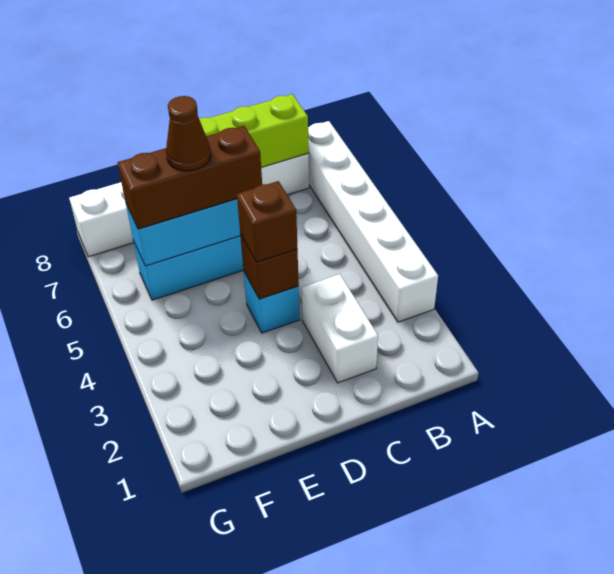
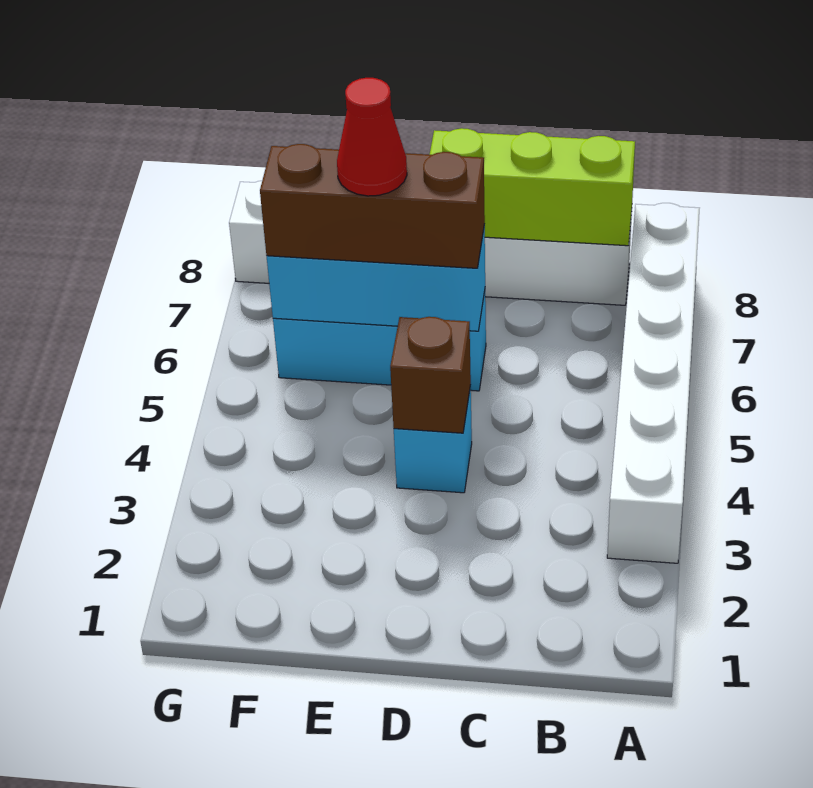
white 1x2 brick [301,274,378,383] -> none
brown 1x1 brick [237,181,297,263] -> none
brown 1x1 cone [166,96,211,171] -> red 1x1 cone [337,78,407,196]

